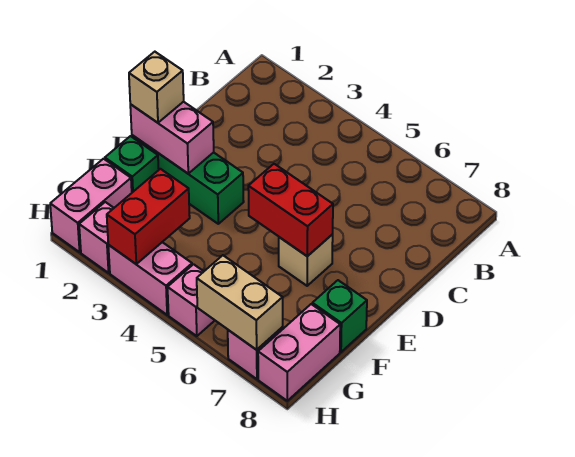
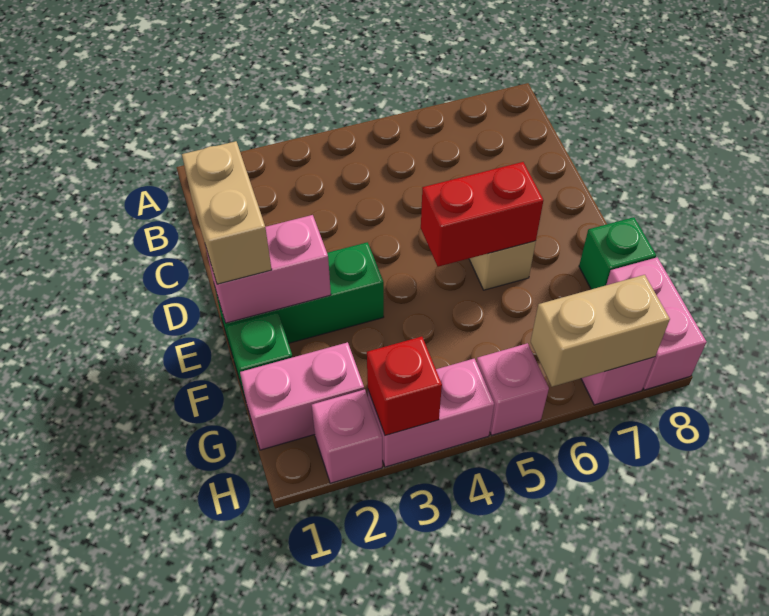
tan 1x1 brick [129,52,184,123] -> tan 1x2 brick [182,141,272,284]
pink 1x2 brick [50,159,132,252] -> pink 1x2 brick turned to [240,342,364,450]
red 1x2 brick [107,169,190,264] -> red 1x1 brick [367,337,442,436]

